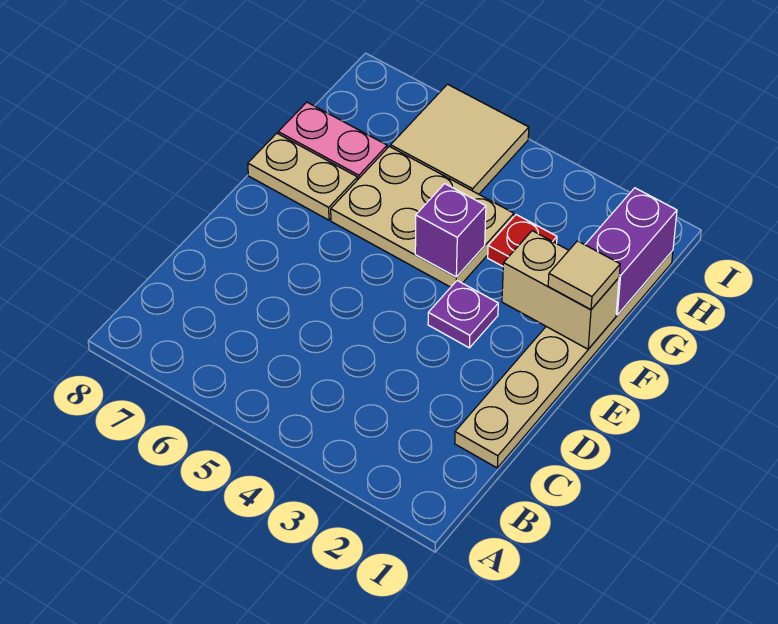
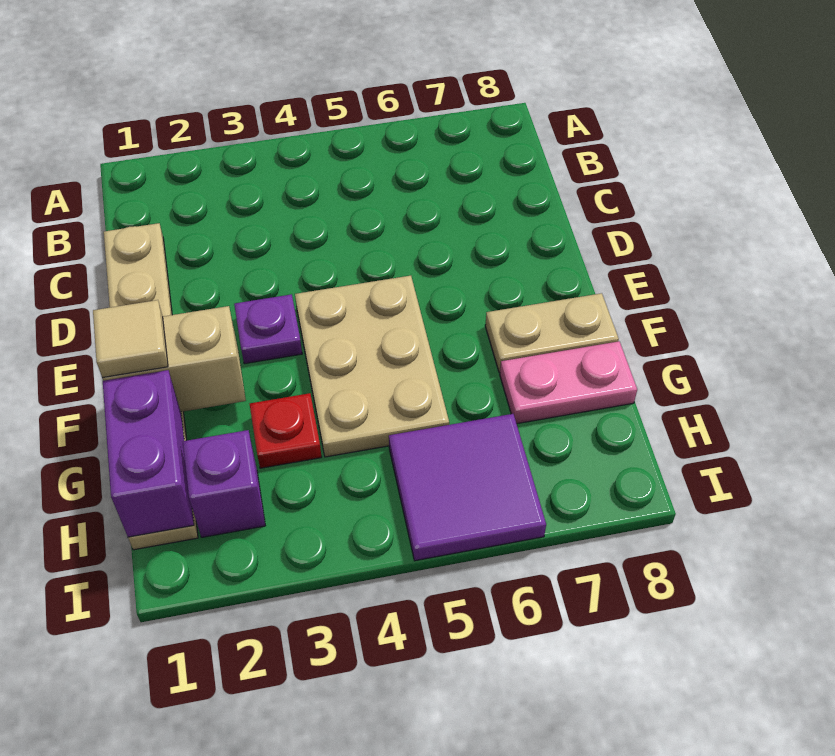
tan 2x3 plate [331,146,514,287] -> tan 2x3 plate turned to [295,276,449,457]
purple 1x1 brick [415,184,486,277] -> purple 1x1 brick moved to [183,430,265,537]
tan 2x2 tile [391,84,529,194] -> purple 2x2 tile [389,414,546,561]

